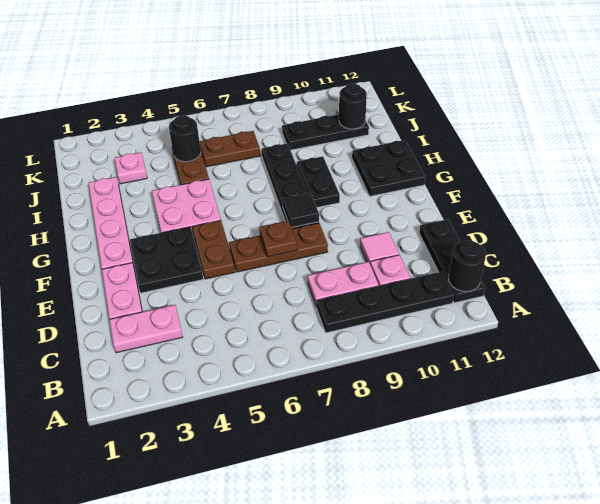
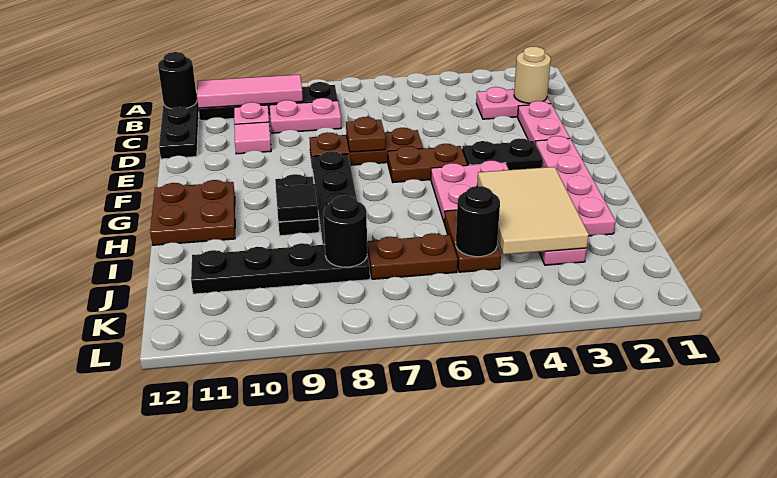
none -> pink 1x3 tile [197,75,303,108]
none -> tan 1x1 round brick [514,47,551,103]
black 2x2 plate [130,227,203,293] -> black 1x2 plate [462,139,543,170]
brown 1x2 plate [192,220,235,279] -> brown 1x2 plate turned to [388,144,467,182]
black 1x1 tile [282,193,319,227] -> black 1x1 tile moved to [276,184,318,222]
black 2x2 plate [352,140,425,196] -> brown 2x2 plate [150,180,235,245]
none -> tan 2x3 tile [477,167,589,255]
black 1x3 plate [282,114,369,150] -> black 1x4 plate [191,243,370,294]
black 1x1 round brick [339,84,367,129] -> black 1x1 round brick moved to [323,196,367,267]

